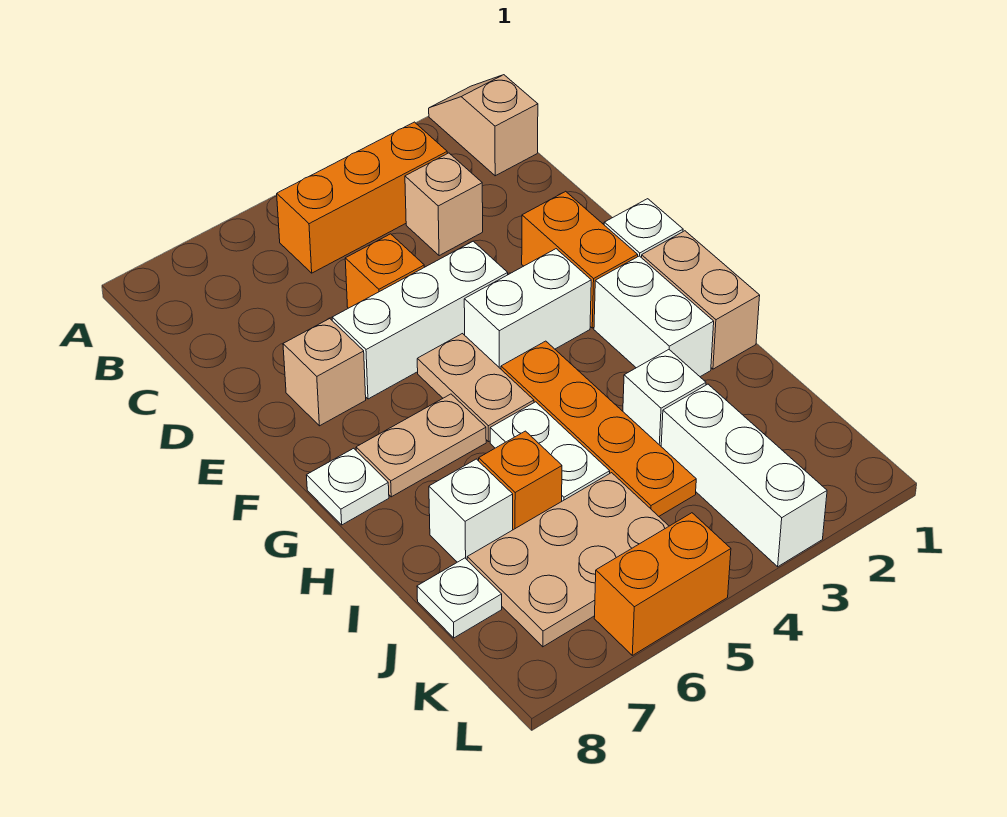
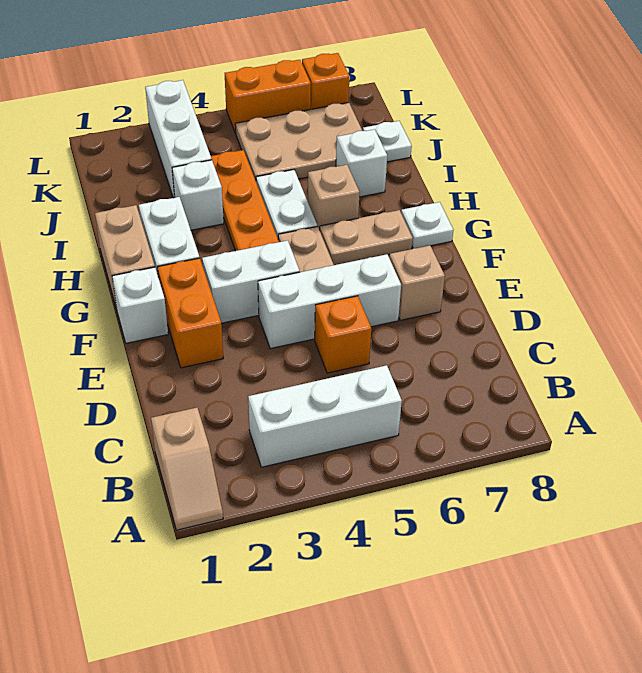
orange 1x3 brick [277,122,447,273] -> white 1x3 brick [248,365,402,467]
tan 1x1 brick [405,153,483,256] -> tan 1x1 brick moved to [308,165,360,230]
orange 1x1 brick [479,431,562,530] -> orange 1x1 brick moved to [302,53,349,109]

